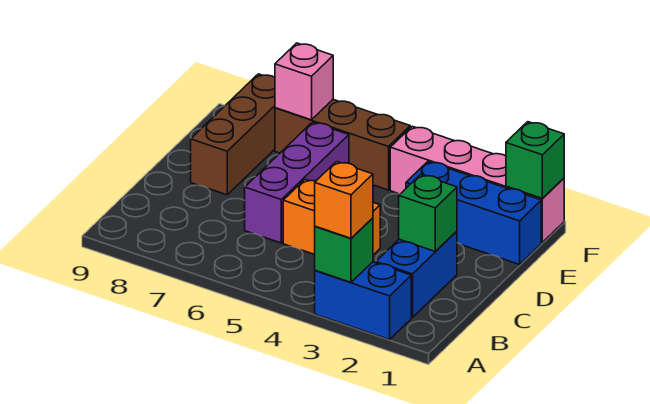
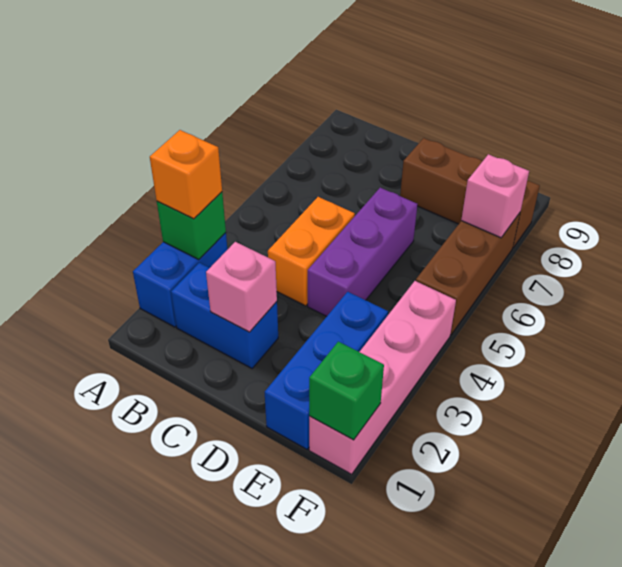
green 1x1 brick [399,175,457,251] -> pink 1x1 brick [206,242,277,332]
purple 1x3 brick [245,122,349,243] -> purple 1x3 brick turned to [308,188,417,316]

